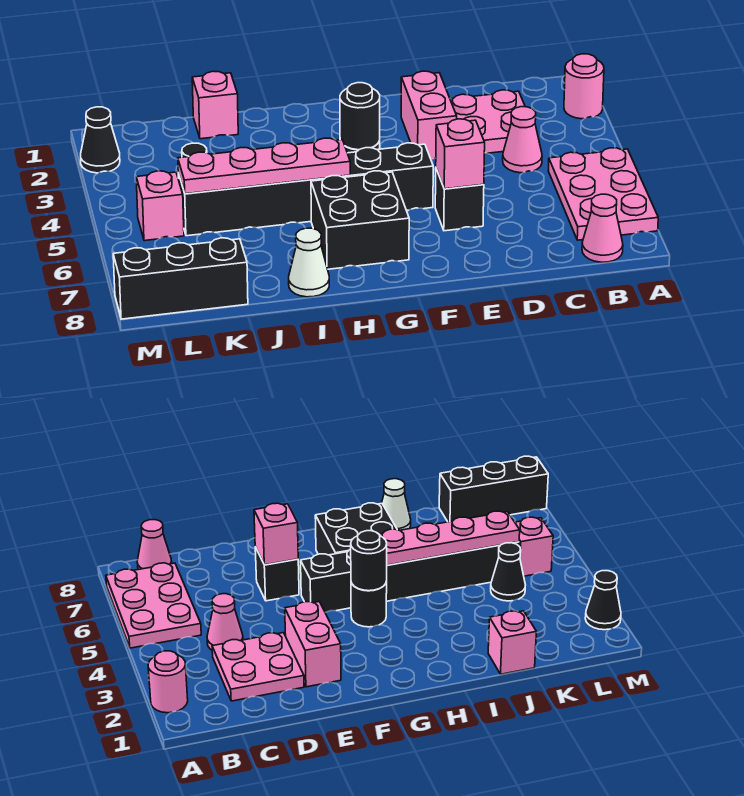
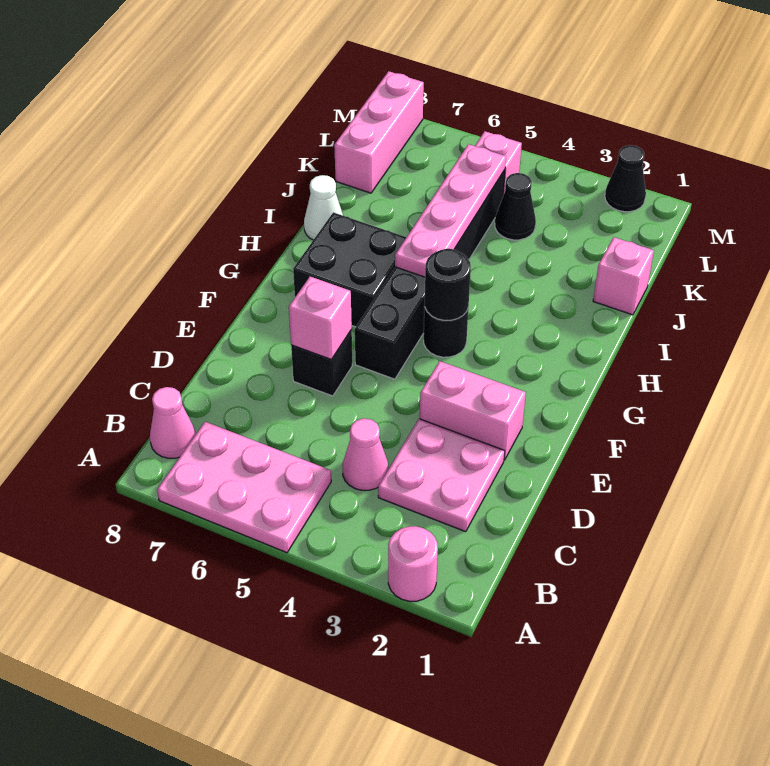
black 1x3 brick [113,238,248,319] -> pink 1x3 brick [334,71,424,193]

